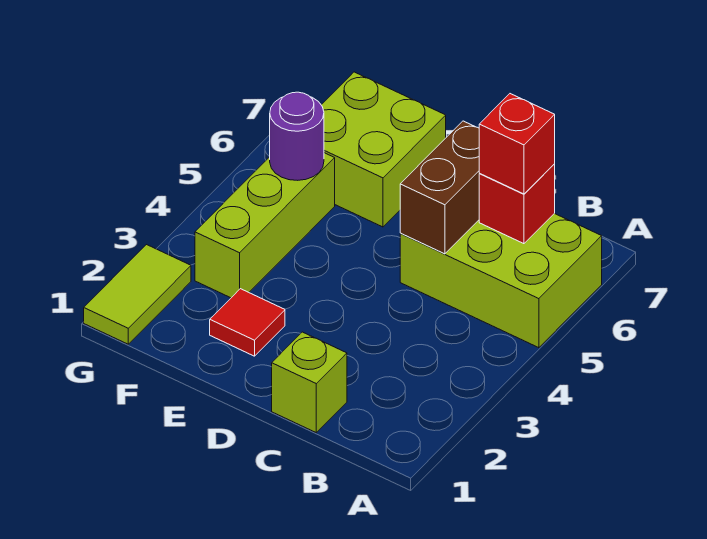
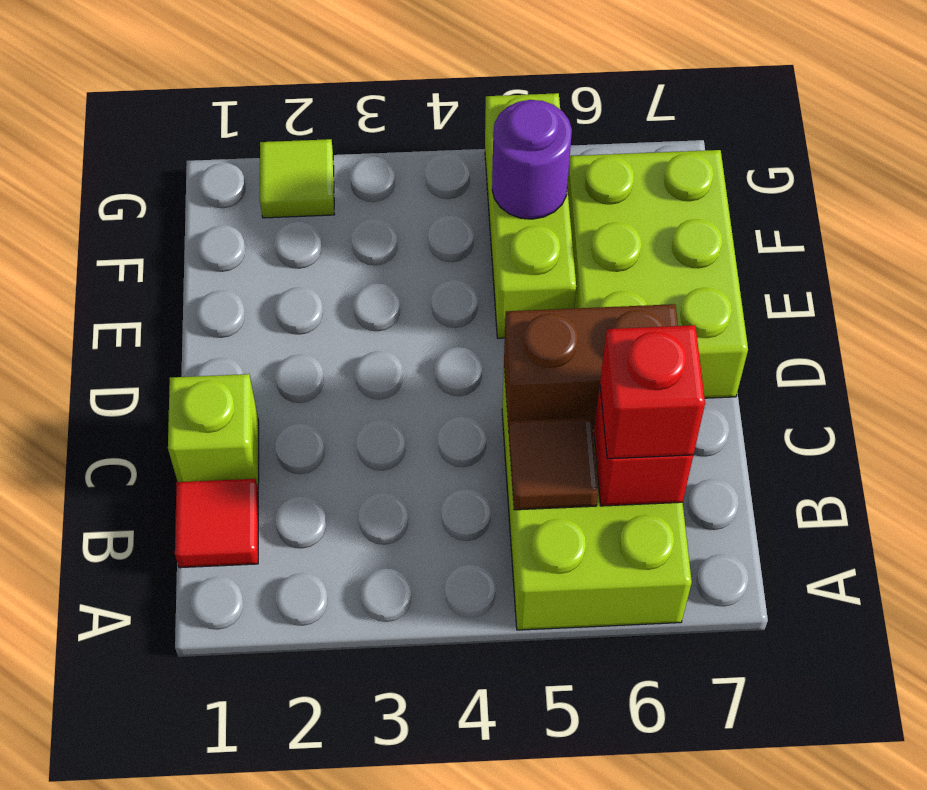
none -> brown 1x1 tile [509,418,598,510]
red 1x1 tile [210,289,285,356] -> red 1x1 tile moved to [175,479,258,568]
lime 2x2 brick [322,72,446,227] -> lime 2x3 brick [567,150,748,398]
lime 1x3 brick [195,153,335,298] -> lime 1x3 brick turned to [485,93,576,338]
lime 1x2 tile [84,245,191,344] -> lime 1x1 tile [260,139,334,218]

